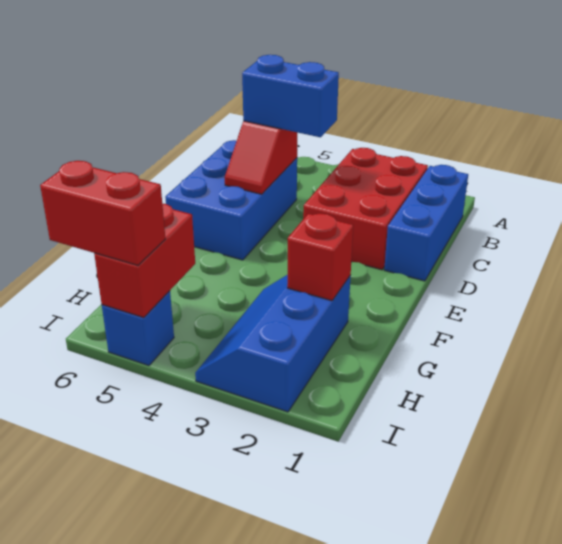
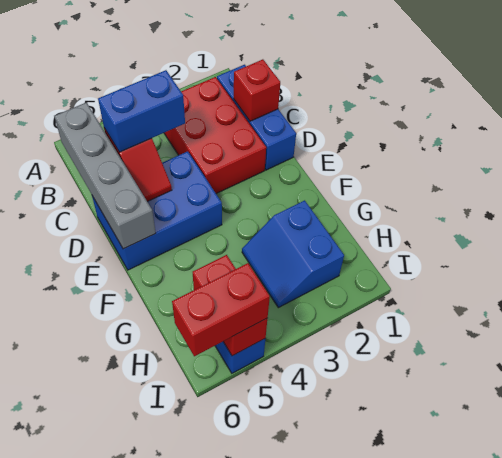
none -> grey 1x4 brick [54,102,156,249]
blue 2x3 brick [165,140,297,260] -> blue 2x3 brick turned to [92,151,222,270]
blue 2x3 slope [195,275,351,412] -> blue 2x2 slope [242,200,344,308]
red 1x1 brick [287,213,353,301] -> red 1x1 brick moved to [234,59,280,121]

